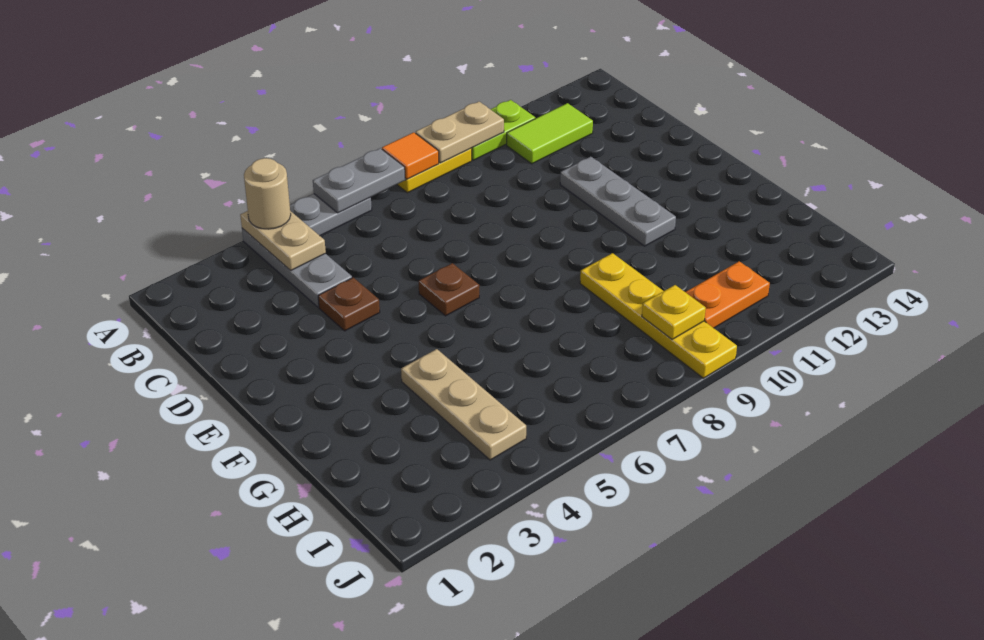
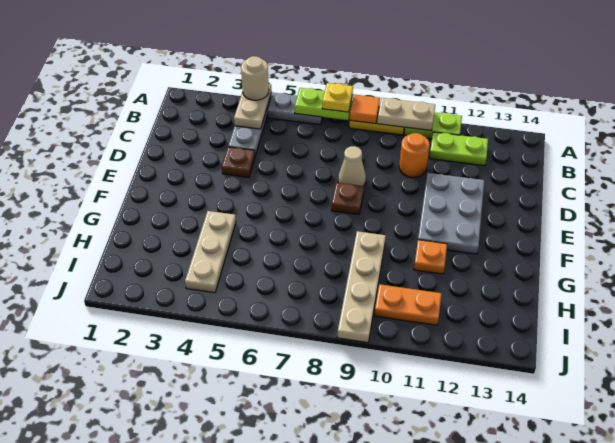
grey 1x2 plate [313,148,405,213] -> lime 1x2 plate [295,88,353,120]
lime 1x2 tile [507,103,593,164] -> lime 1x2 plate [429,132,488,166]
none -> orange 1x1 round brick [399,133,430,177]
none -> tan 1x1 cone [338,146,366,186]
grey 1x3 plate [560,157,676,246] -> grey 2x3 plate [418,173,485,254]
brown 1x1 plate [419,263,479,316] -> brown 1x1 plate moved to [331,183,364,215]
yellow 1x4 plate [580,253,737,378] -> tan 1x4 plate [337,231,386,343]
none -> orange 1x1 plate [414,240,447,274]
yellow 1x1 plate [642,285,706,339] -> yellow 1x1 plate moved to [322,83,353,112]

